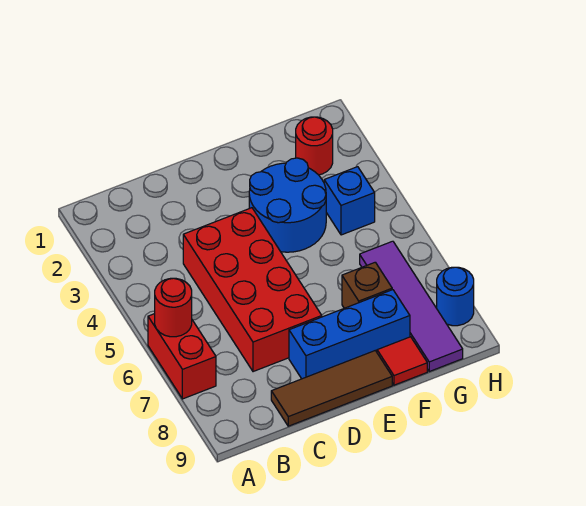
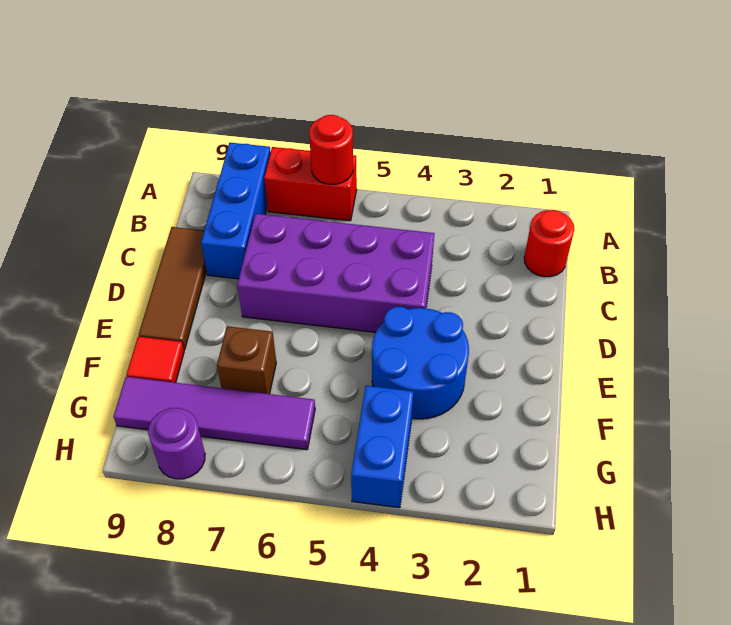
red 2x4 brick [183,208,322,372] -> purple 2x4 brick [237,214,434,332]
blue 1x3 brick [289,290,410,379] -> blue 1x3 brick moved to [201,143,271,279]
red 1x1 round brick [296,117,333,175] -> red 1x1 round brick moved to [524,210,575,277]
blue 1x1 brick [324,167,375,235] -> blue 1x2 brick [351,386,414,508]
blue 1x1 round brick [437,267,474,326] -> purple 1x1 round brick [148,408,205,479]

